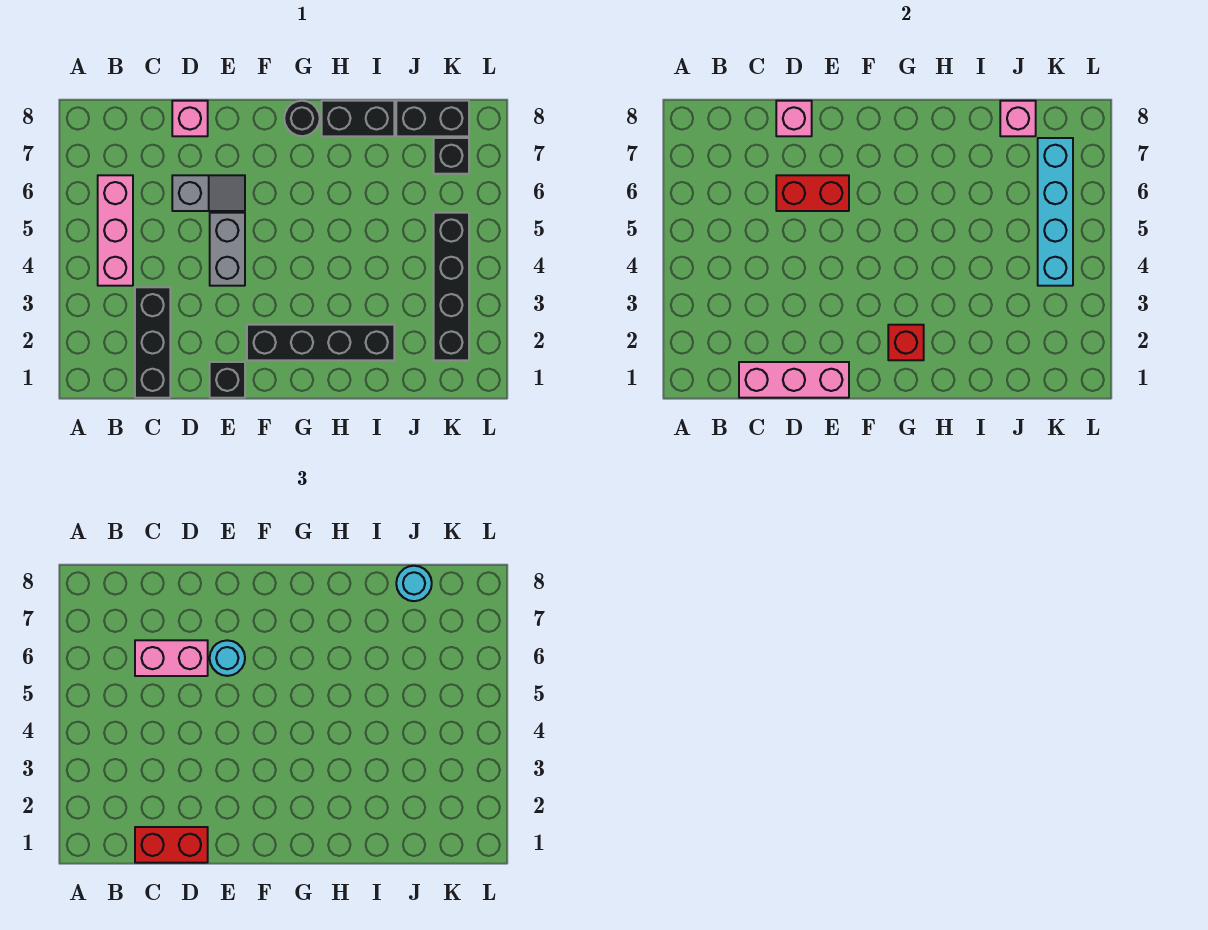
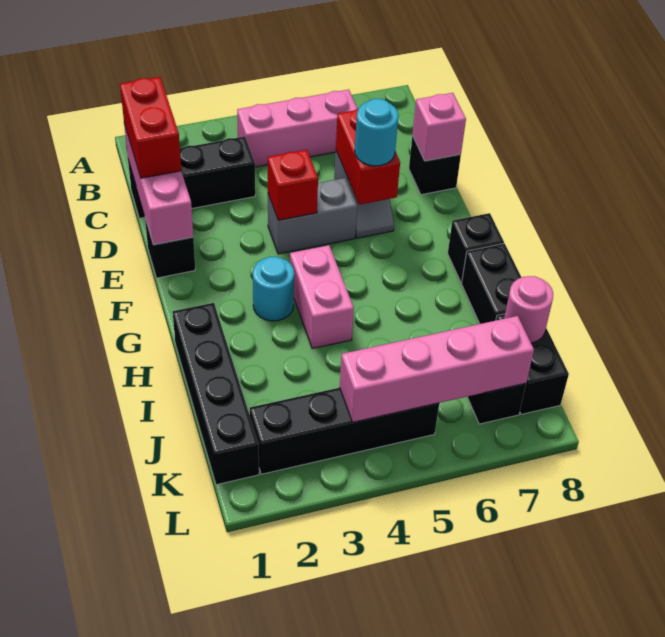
pink 1x2 brick [135,640,208,676] -> pink 1x2 brick moved to [290,245,354,349]
pink 1x1 brick [172,101,208,136] -> black 1x1 brick [409,136,461,195]
black 1x4 brick [247,325,394,360] -> black 1x4 brick moved to [173,303,259,485]
red 1x1 brick [888,325,924,360] -> red 1x1 brick moved to [268,150,318,220]
black 1x1 round brick [284,101,320,136] -> black 1x1 brick [448,213,504,282]
pink 1x1 brick [1000,101,1036,136] -> pink 1x1 round brick [504,276,553,343]
cyan 1x1 round brick [396,566,432,601] -> cyan 1x1 round brick moved to [253,257,294,321]
cyan 1x4 brick [1038,138,1073,286] -> pink 1x4 brick [340,316,534,422]

